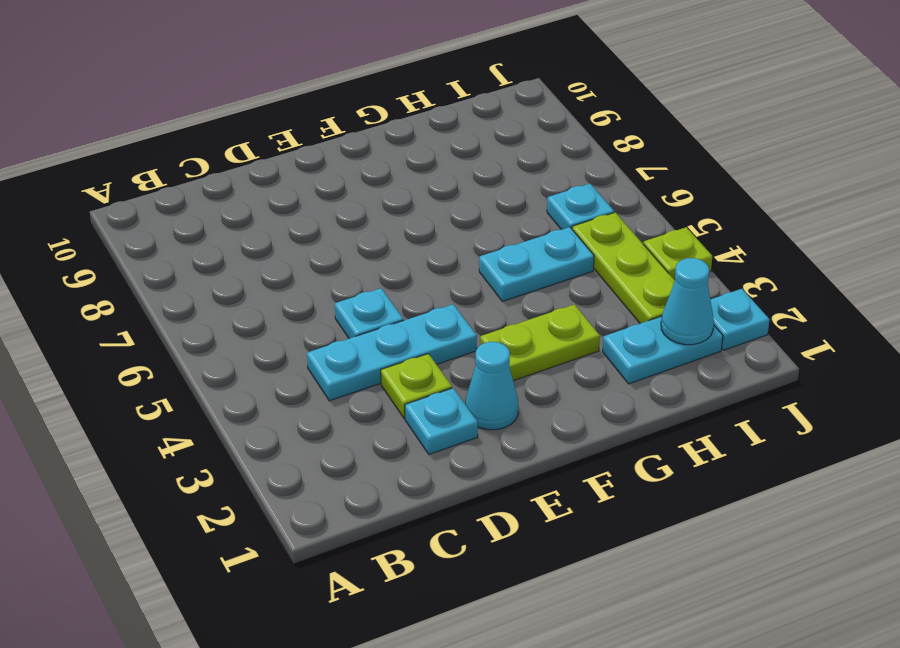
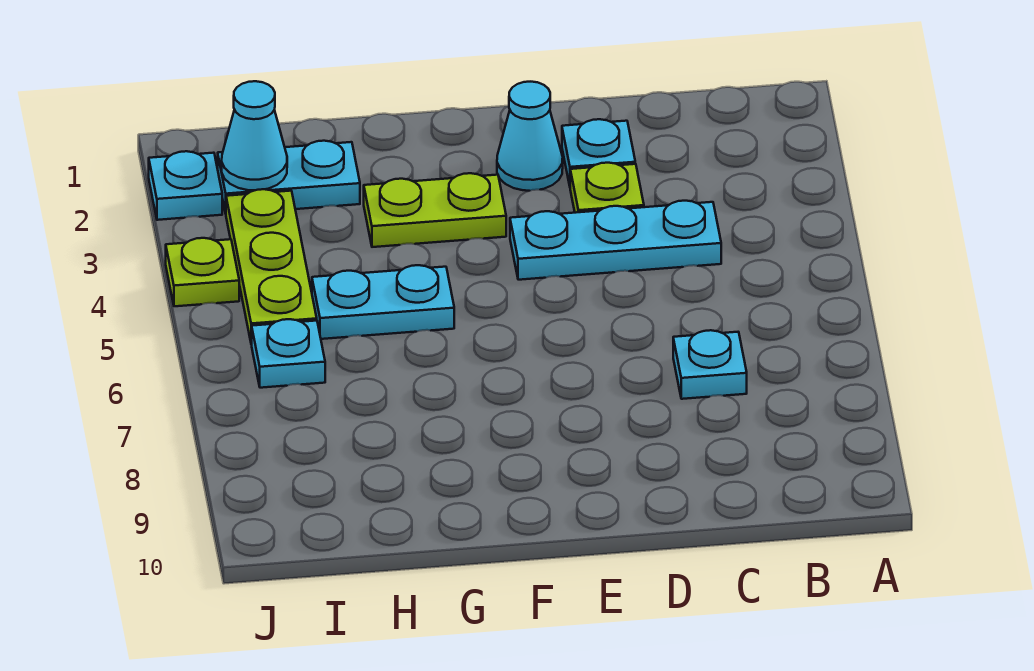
cyan 1x1 plate [335,288,404,338] -> cyan 1x1 plate moved to [673,330,747,399]

